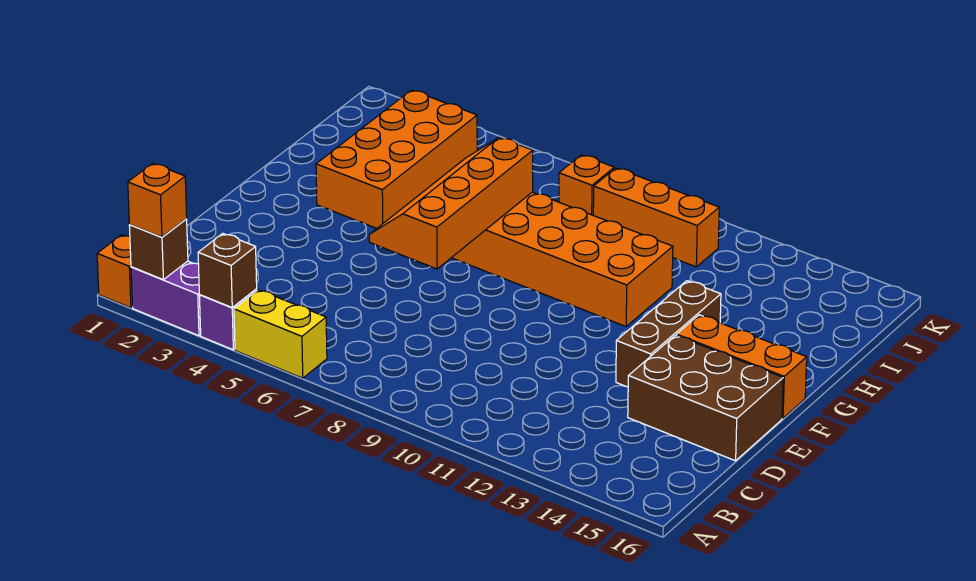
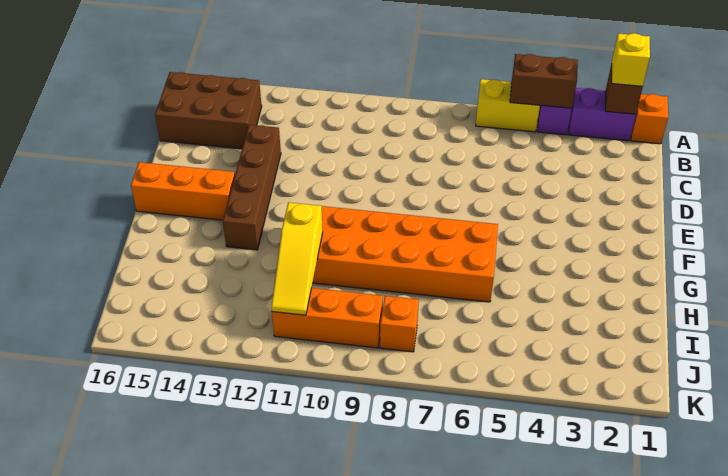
orange 1x1 brick [128,163,187,237] -> yellow 1x1 brick [612,33,650,87]
brown 1x1 brick [198,233,257,308] -> brown 1x2 brick [510,54,578,108]
brown 2x3 brick [628,335,783,461] -> brown 2x3 brick moved to [155,72,262,149]
orange 2x4 slope [369,137,533,269] -> none
brown 1x3 brick [616,281,721,387] -> brown 1x4 brick [223,125,281,250]
orange 2x4 brick [316,90,477,228] -> none
none -> yellow 1x3 slope [271,202,323,315]

